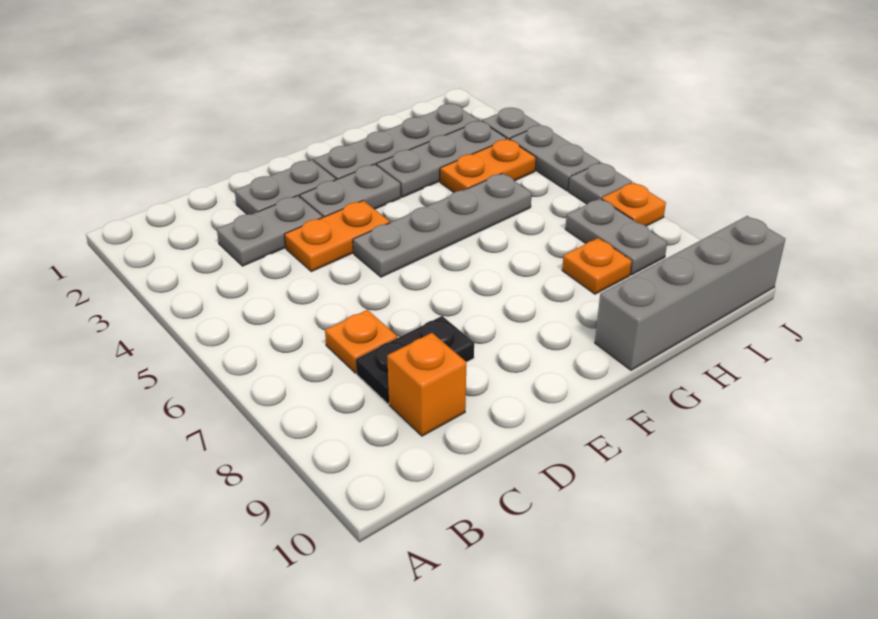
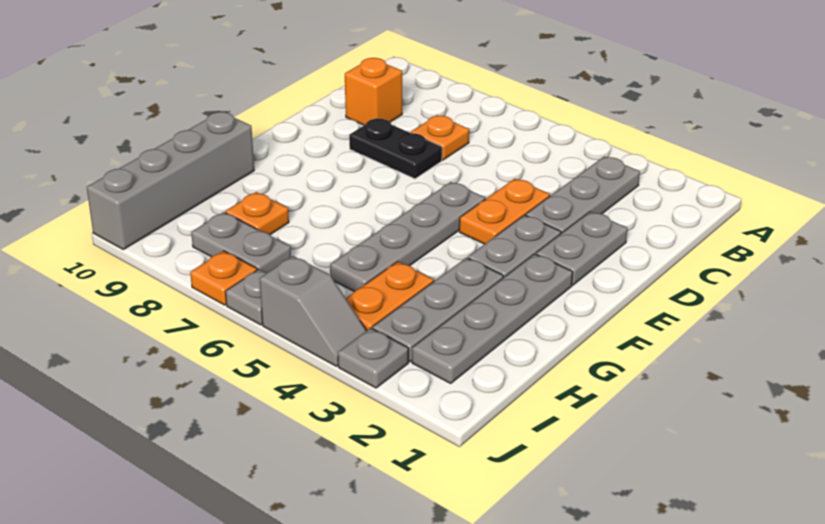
grey 1x2 plate [217,196,322,266] -> grey 1x3 plate [526,156,640,233]
black 1x2 plate [356,316,474,404] -> black 1x2 plate turned to [349,118,442,179]
grey 1x2 plate [510,125,600,191] -> grey 1x2 slope [259,256,367,366]

